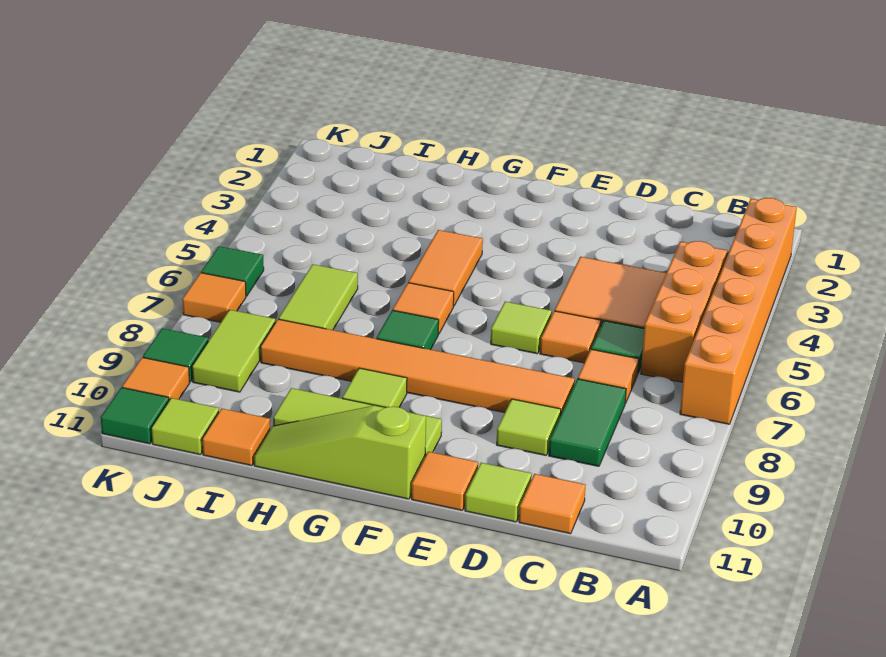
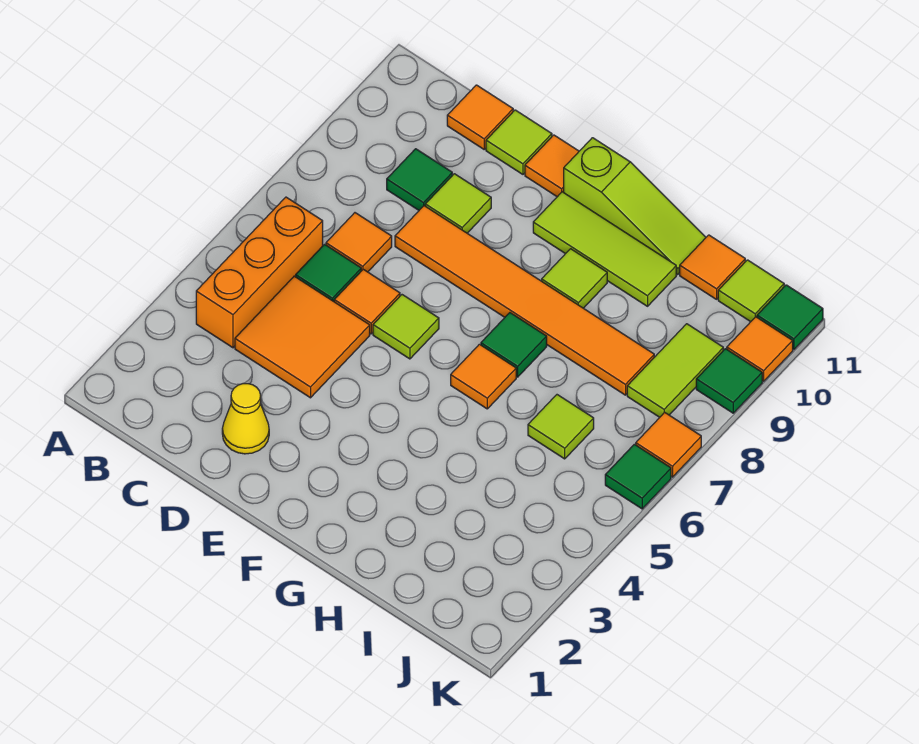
orange 1x6 brick [680,198,797,424] -> none
green 1x2 tile [549,379,626,466] -> green 1x1 tile [387,149,452,210]
none -> yellow 1x1 cone [222,384,269,454]
orange 1x2 tile [409,230,483,306] -> none
lime 1x2 tile [279,264,358,330] -> lime 1x1 tile [528,395,594,459]

